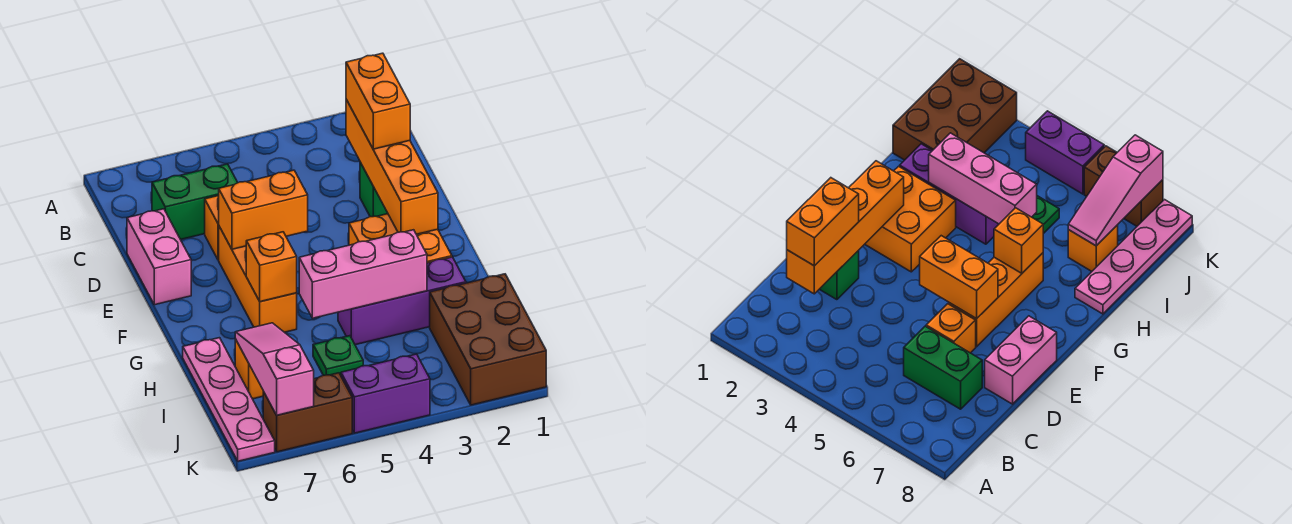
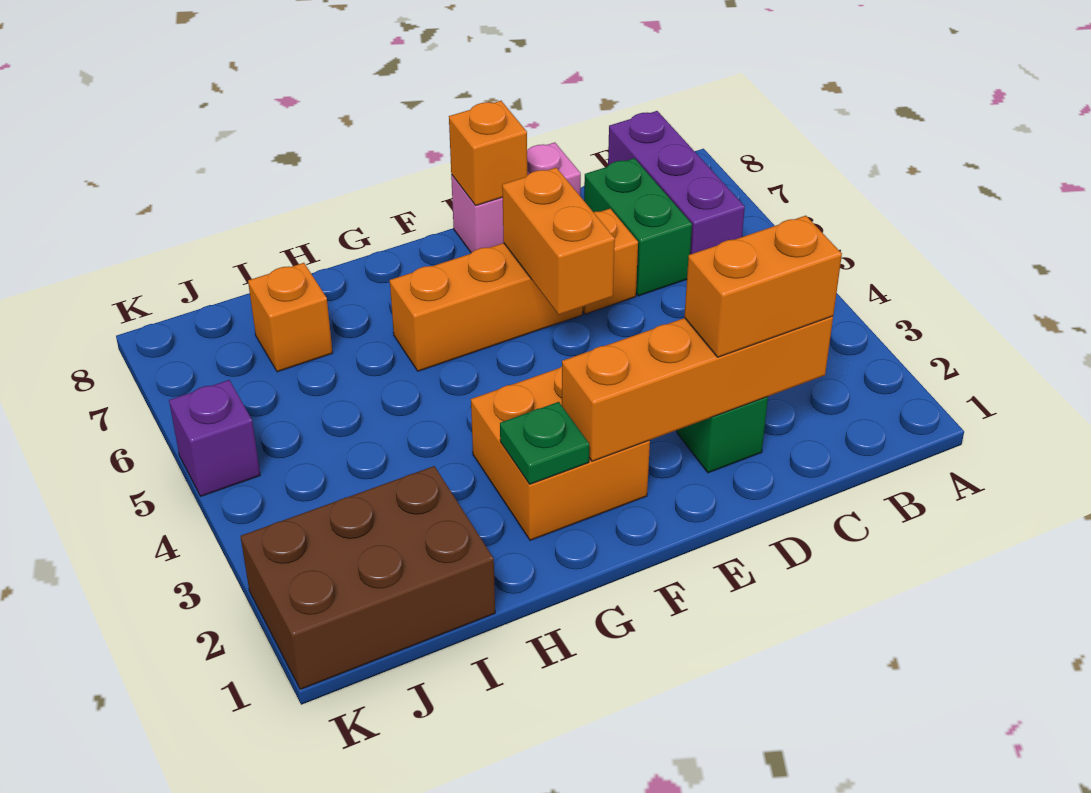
orange 1x1 brick [246,232,297,302] -> orange 1x1 brick moved to [449,101,527,206]
purple 1x3 brick [338,257,466,345] -> purple 1x3 brick moved to [608,111,745,254]
pink 1x3 brick [299,230,427,318] -> none
pink 1x4 plate [183,338,275,461] -> none
green 1x1 plate [313,336,363,375] -> green 1x1 plate moved to [500,402,589,484]
pink 1x3 slope [235,323,314,415] -> none
purple 1x2 brick [341,354,430,433] -> purple 1x1 brick [169,380,260,496]
brown 1x2 brick [263,373,352,452] -> none

